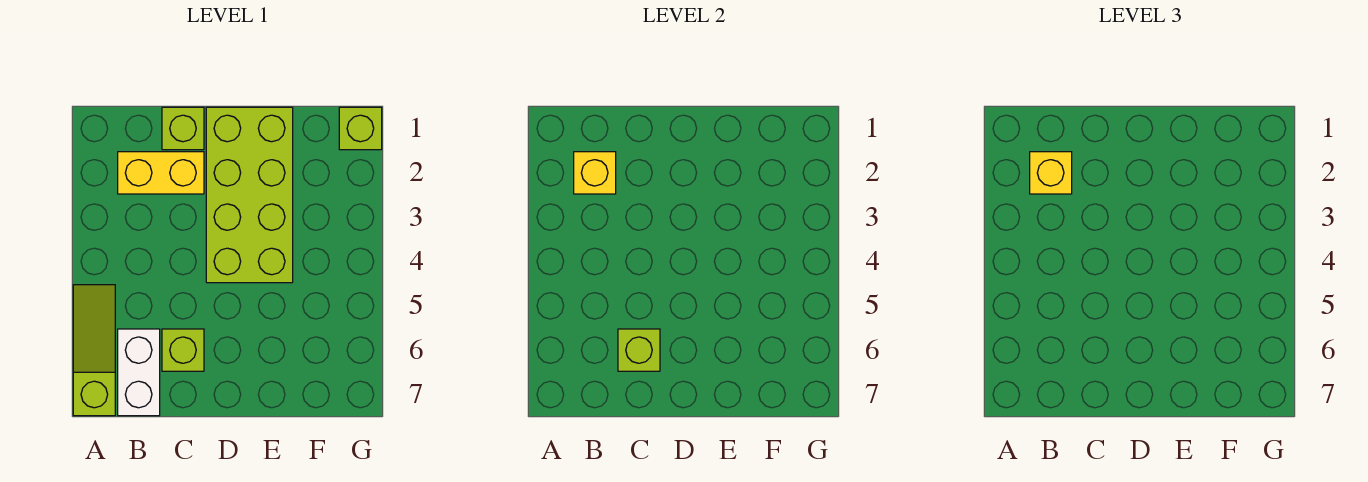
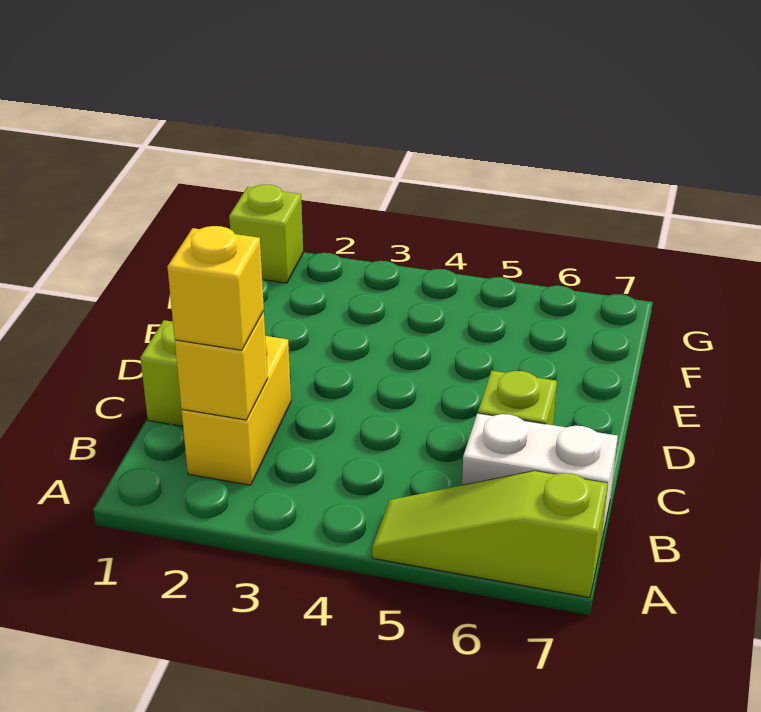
lime 1x1 brick [618,329,660,371] -> none
lime 2x4 brick [206,107,293,283] -> none

